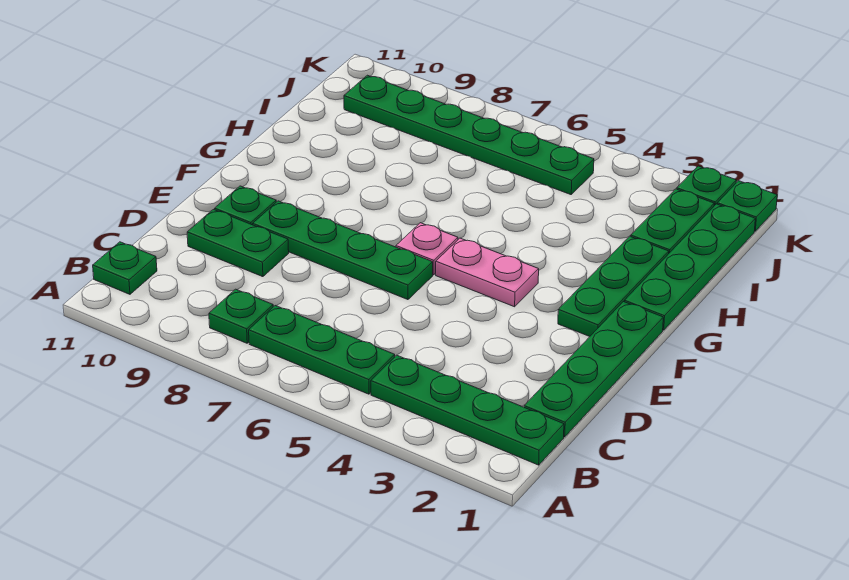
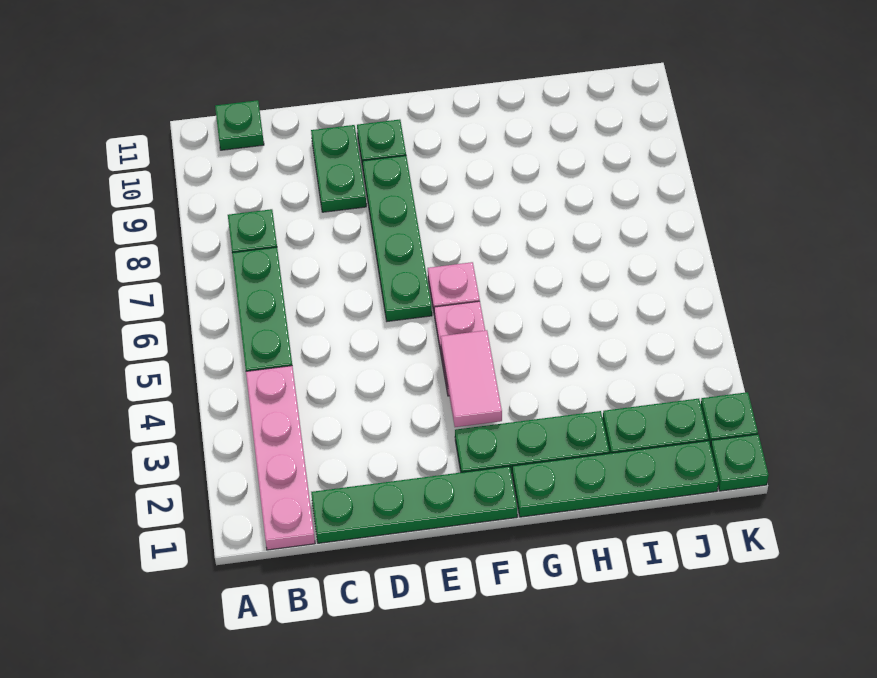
green 1x4 plate [371,355,564,465] -> pink 1x4 plate [246,366,315,550]
none -> pink 1x2 tile [441,330,502,427]
green 1x6 plate [344,75,594,195] -> none

